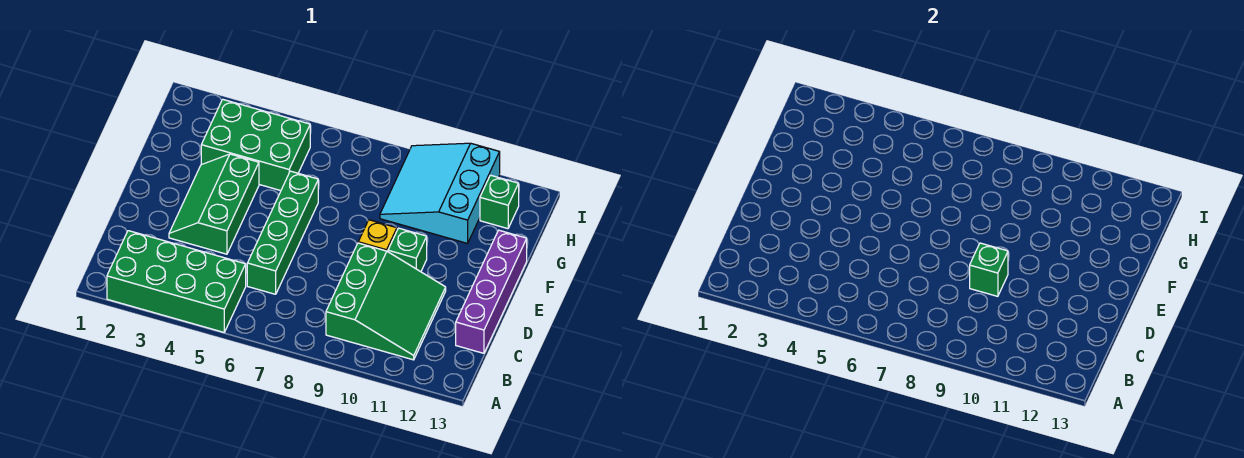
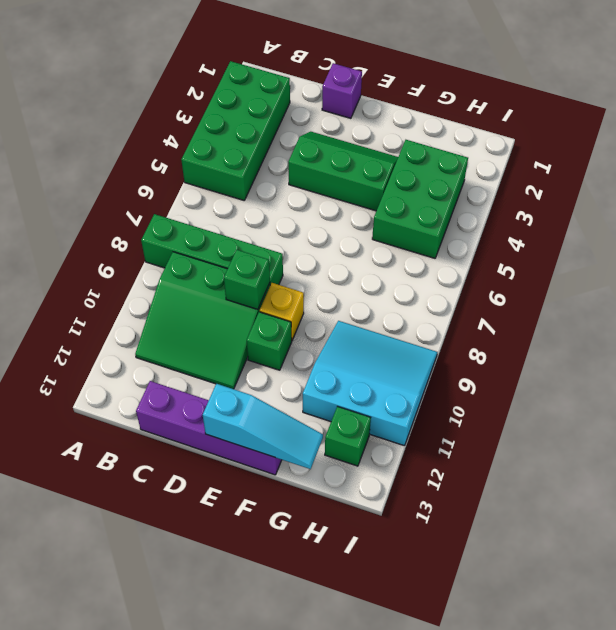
green 1x4 brick [247,171,318,294] -> green 1x4 brick moved to [141,214,283,285]
none -> purple 1x1 brick [322,63,362,118]
none -> cyan 1x3 slope [203,384,323,469]

